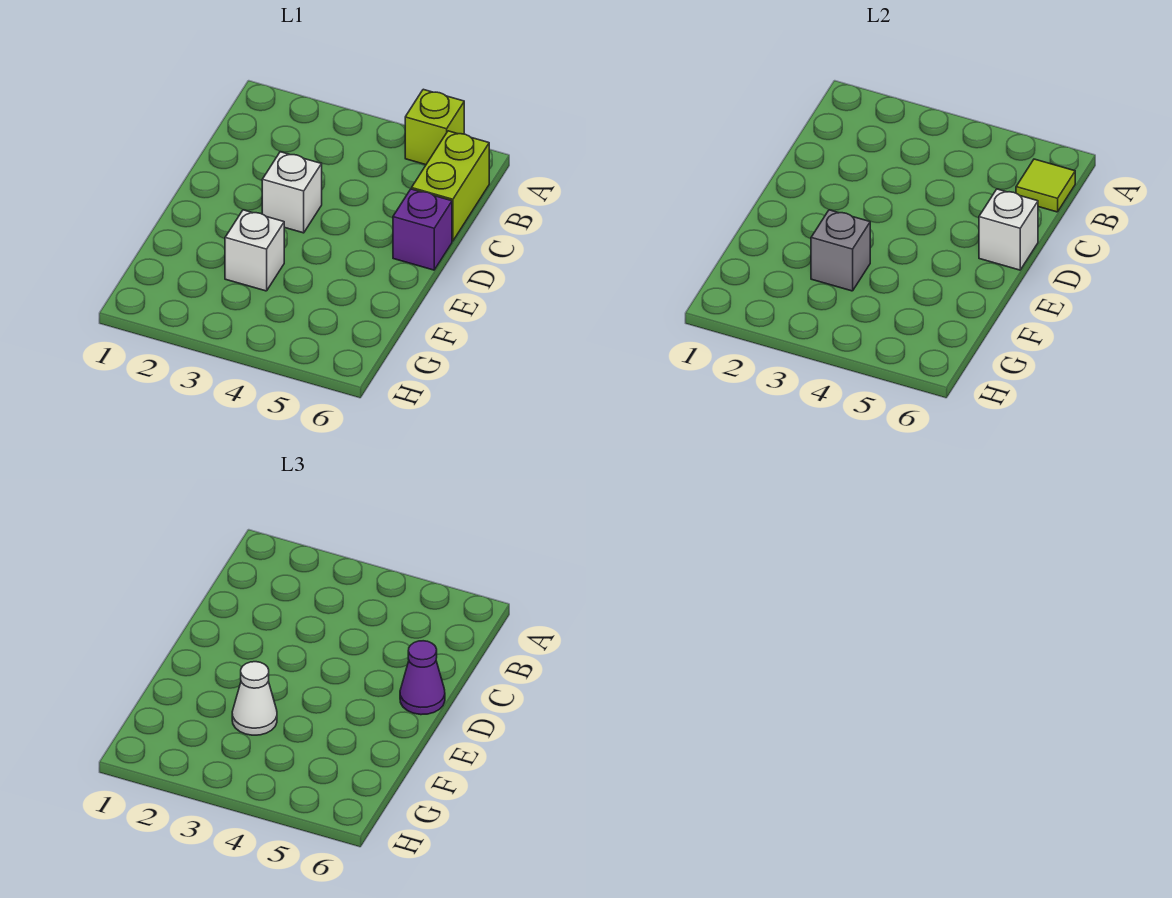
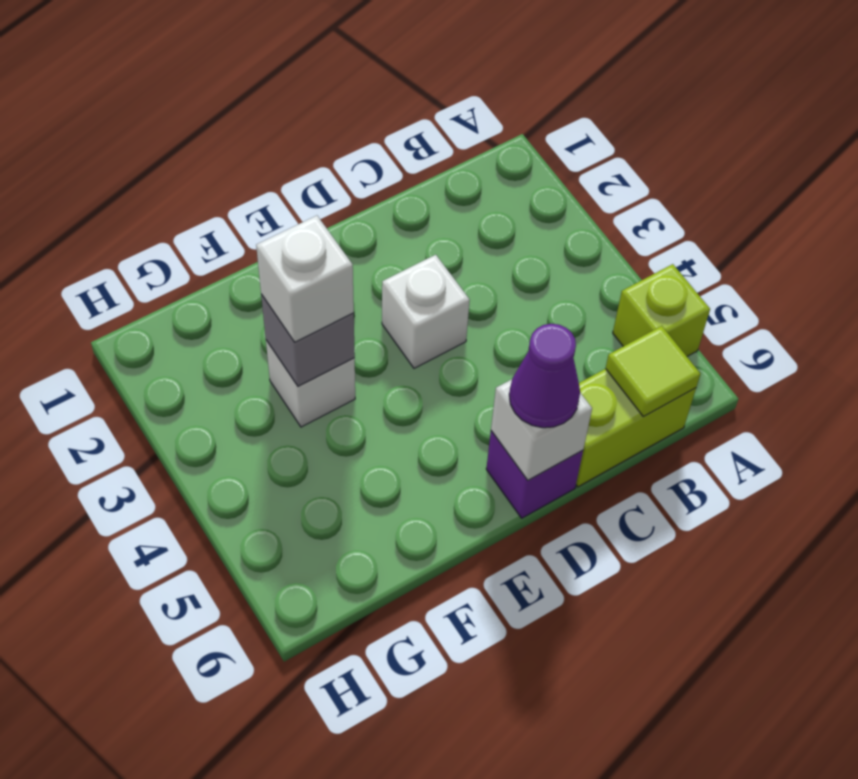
white 1x1 cone [232,662,277,735] -> white 1x1 brick [256,216,354,342]

